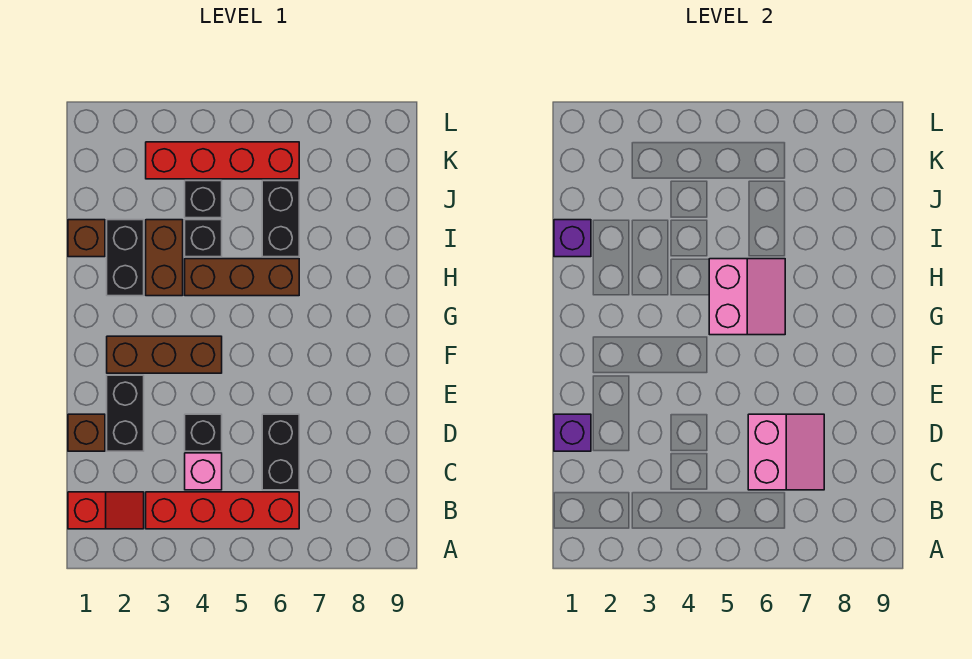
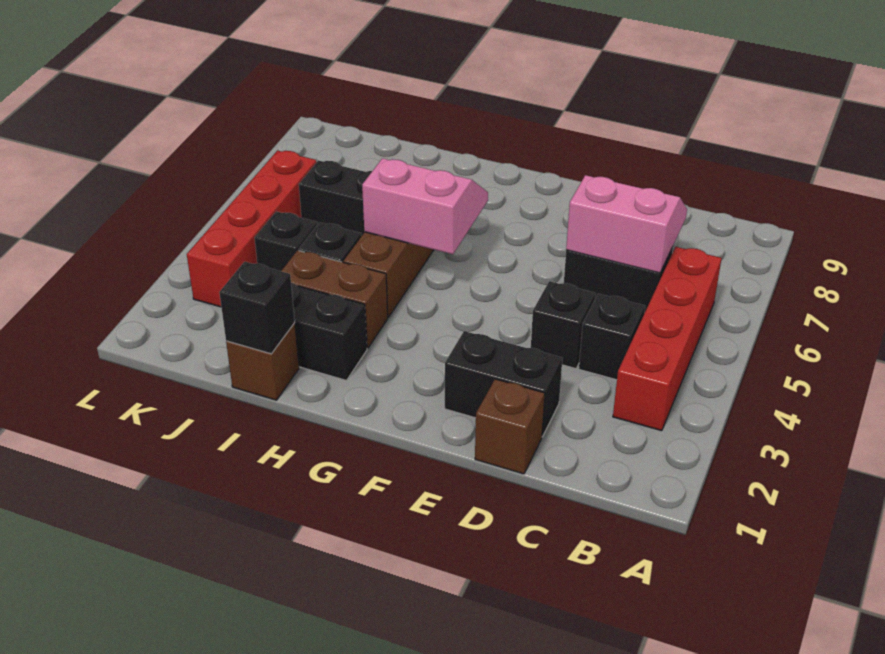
red 1x2 slope [68,492,144,529] -> none
pink 1x1 brick [185,453,222,490] -> black 1x1 brick [579,294,645,380]
purple 1x1 brick [554,414,591,451] -> none
brown 1x3 brick [107,336,222,373] -> none
purple 1x1 brick [554,220,591,257] -> black 1x1 brick [219,262,295,354]

